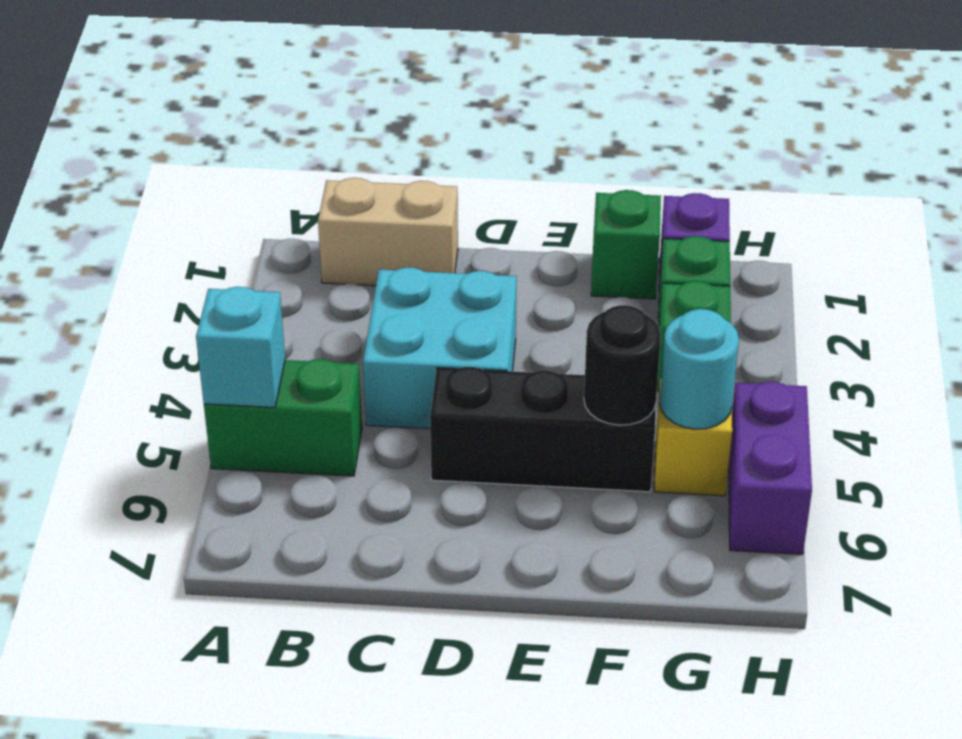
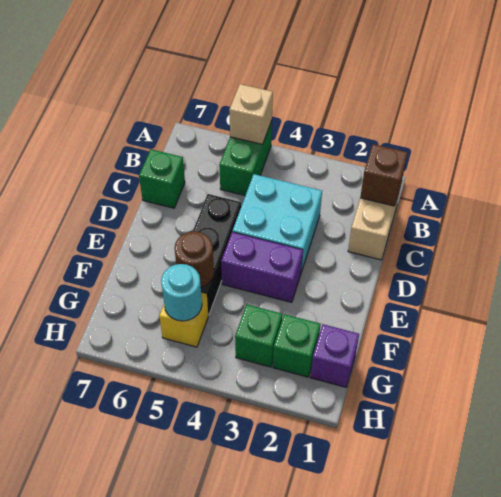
cyan 1x1 brick [196,287,285,408] -> tan 1x1 brick [229,84,273,145]
none -> brown 1x1 brick [360,144,408,206]
green 1x1 brick [591,190,661,299] -> green 1x1 brick moved to [139,149,185,208]
black 1x1 round brick [584,305,661,425] -> brown 1x1 round brick [175,232,214,287]
purple 1x2 brick [729,382,812,554] -> purple 1x2 brick moved to [221,232,303,302]

